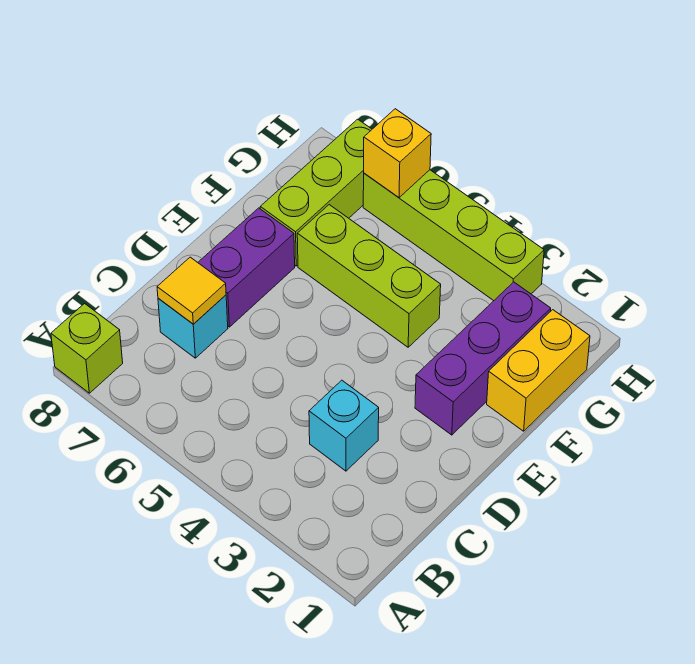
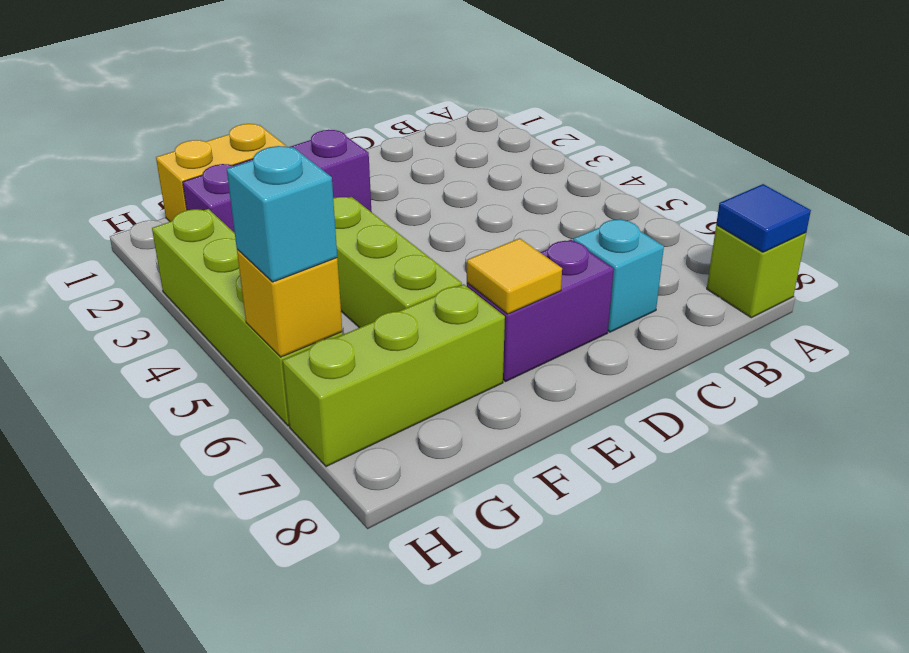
none -> blue 1x1 tile [716,184,811,252]
cyan 1x1 brick [309,380,379,471] -> cyan 1x1 brick moved to [227,146,337,282]
yellow 1x1 tile [157,257,226,324] -> yellow 1x1 tile moved to [467,238,562,314]

